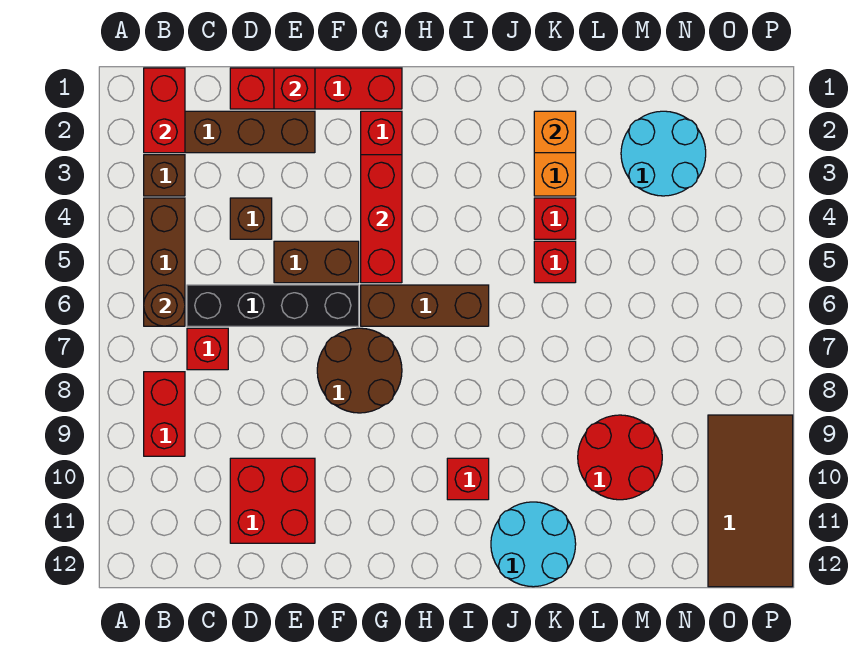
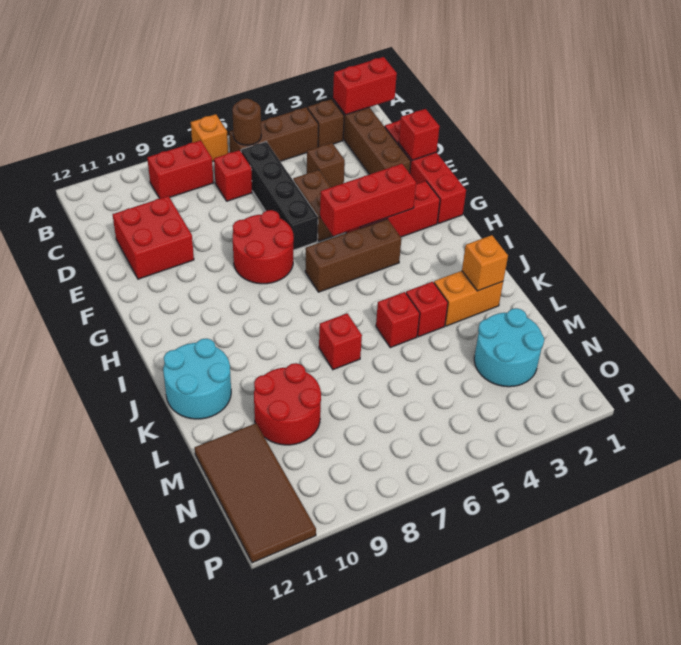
none -> orange 1x1 brick [191,114,228,161]
brown 2x2 round brick [317,328,402,413] -> red 2x2 round brick [233,210,294,284]
brown 1x3 brick [361,285,489,326] -> brown 1x3 brick turned to [305,219,401,292]
red 1x1 brick [447,458,489,500] -> red 1x1 brick moved to [319,313,362,370]
brown 2x4 tile [708,415,793,587] -> brown 2x4 tile turned to [195,423,316,563]

